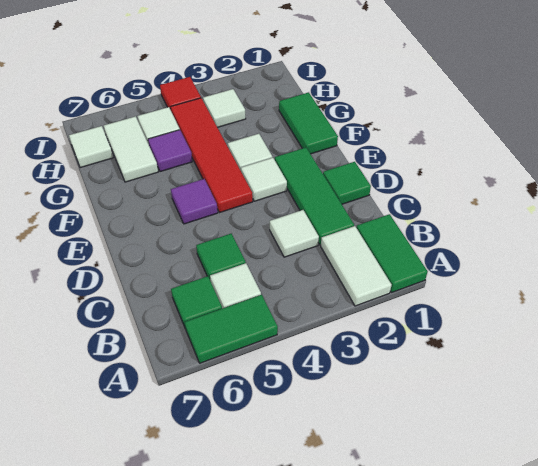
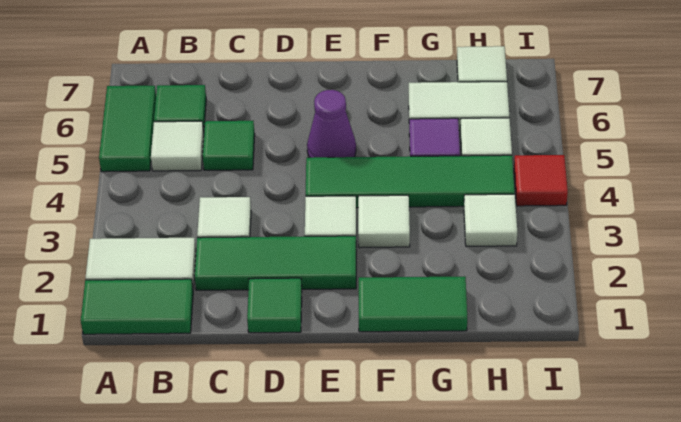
red 1x4 tile [171,98,253,213] -> green 1x4 tile [306,155,515,208]
purple 1x1 tile [171,179,218,224] -> purple 1x1 cone [307,90,356,158]

